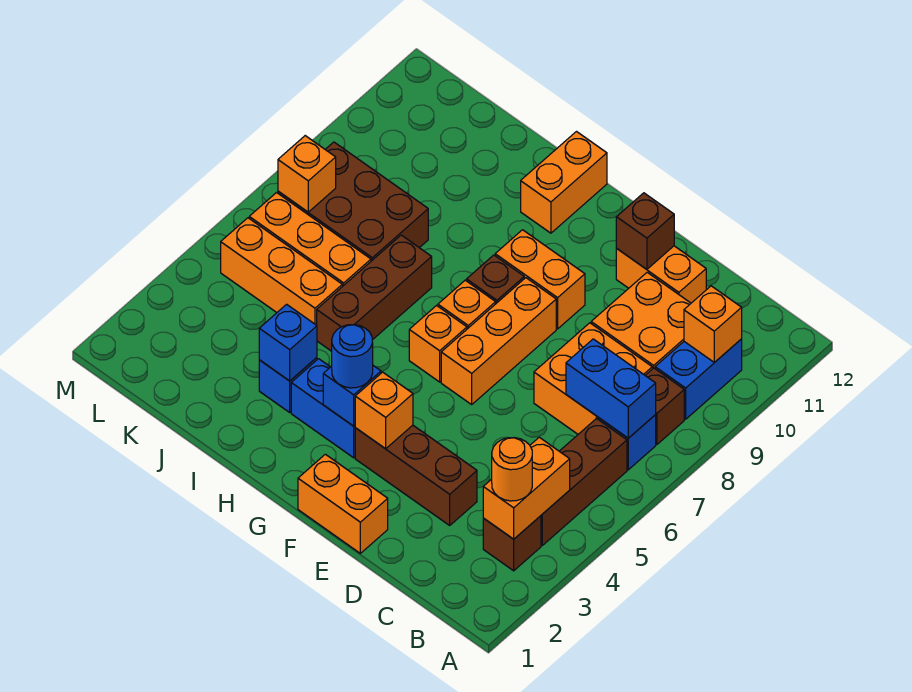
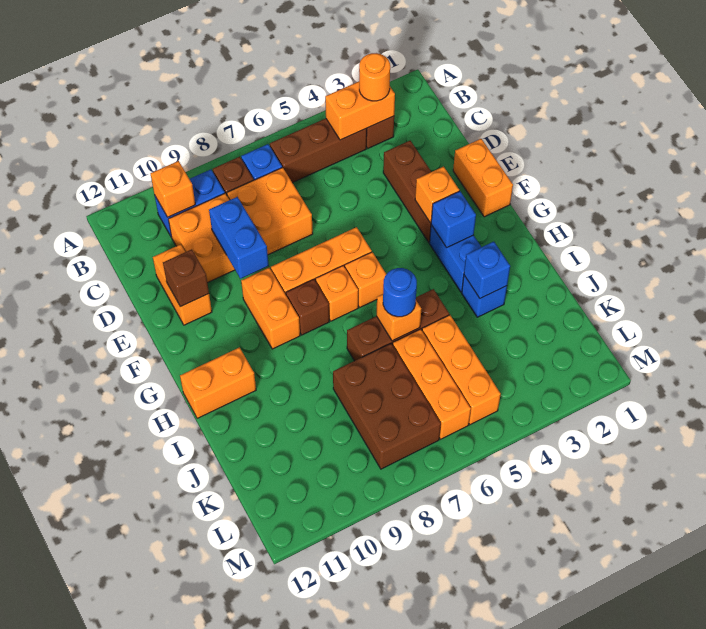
blue 1x2 brick [566,339,656,438] -> blue 1x2 brick moved to [209,197,269,279]
blue 1x1 round brick [332,324,373,388] -> blue 1x1 round brick moved to [383,268,417,317]
orange 1x1 brick [278,136,336,212] -> orange 1x1 brick moved to [376,294,421,341]

